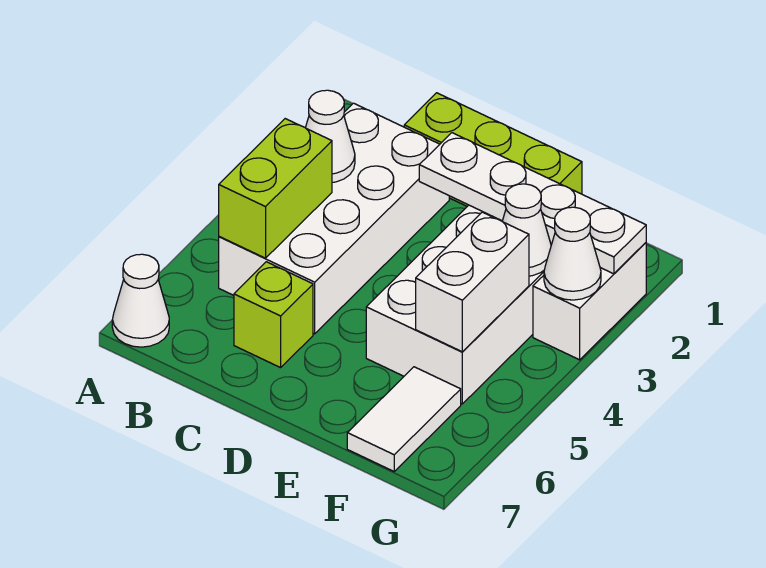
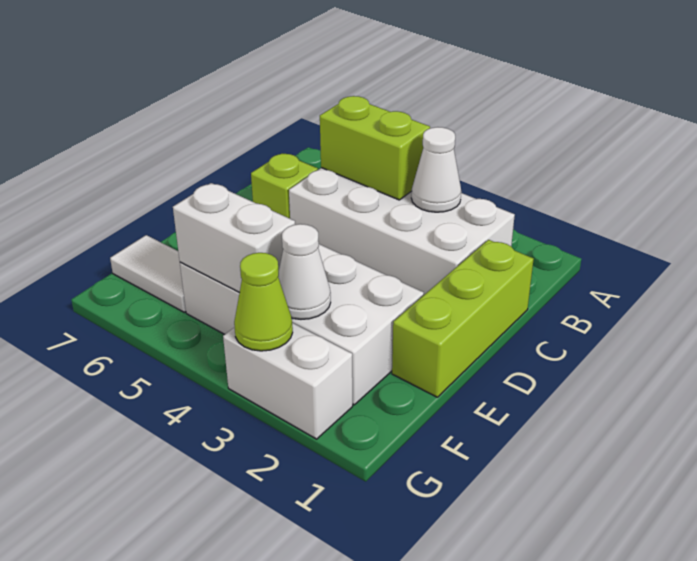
white 1x1 cone [112,254,169,347] -> none
white 1x4 plate [419,133,646,274] -> none
white 1x1 cone [544,207,601,300] -> lime 1x1 cone [234,253,293,351]

